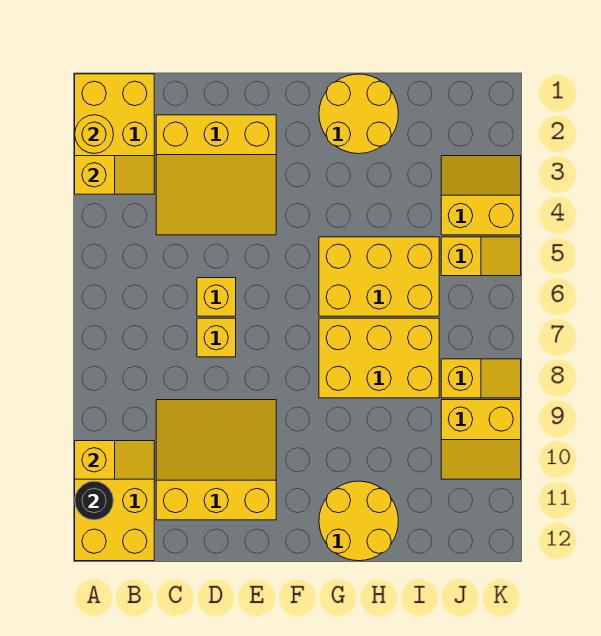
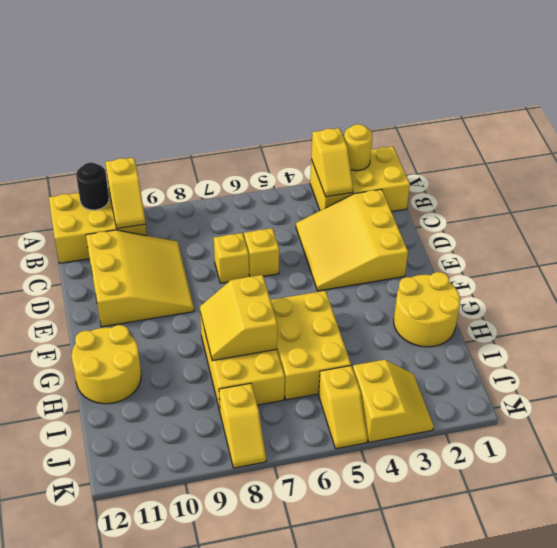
yellow 2x2 slope [441,400,521,479] -> yellow 2x2 slope moved to [200,275,277,361]

